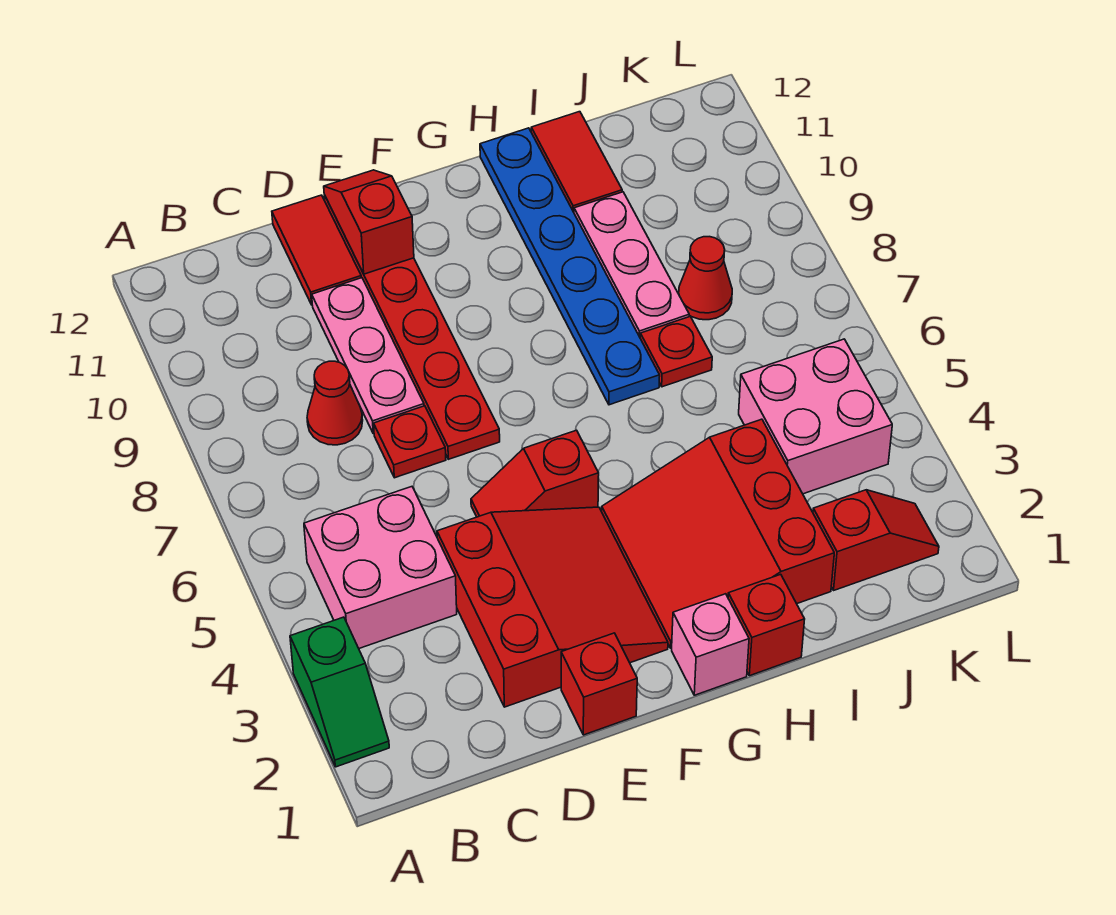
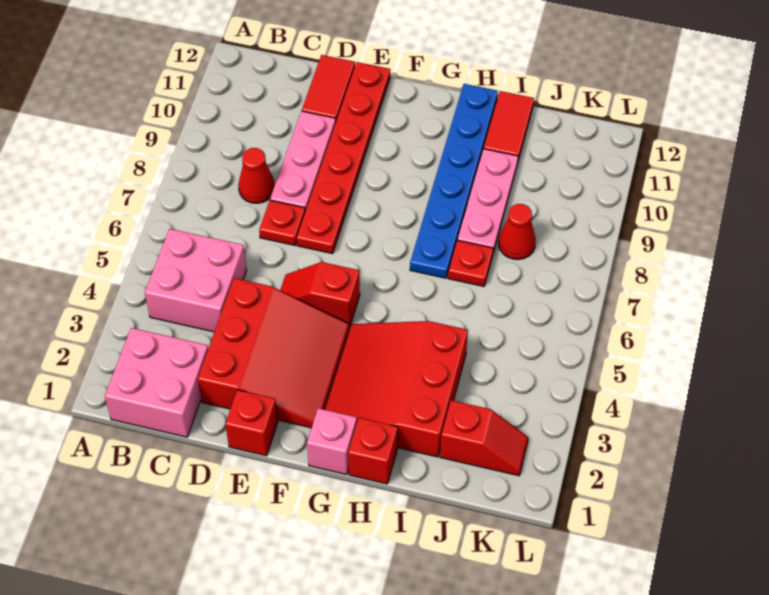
green 1x2 slope [290,617,389,767] -> none
red 1x2 slope [324,170,414,274] -> none
pink 2x2 brick [739,339,892,494] -> pink 2x2 brick moved to [105,328,208,437]

